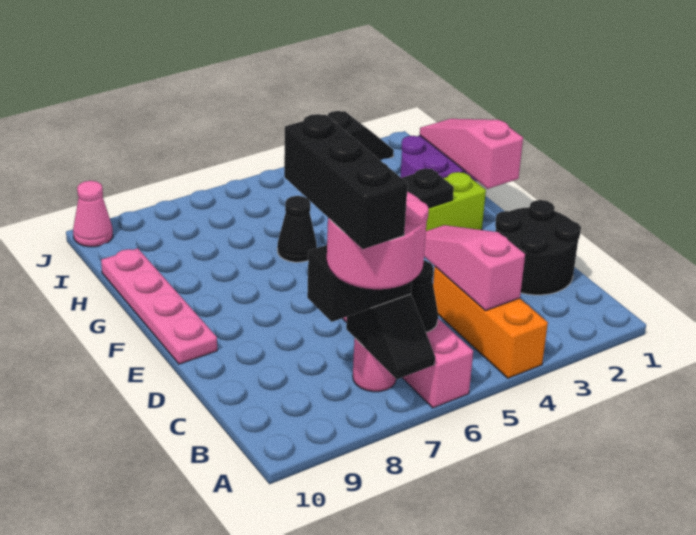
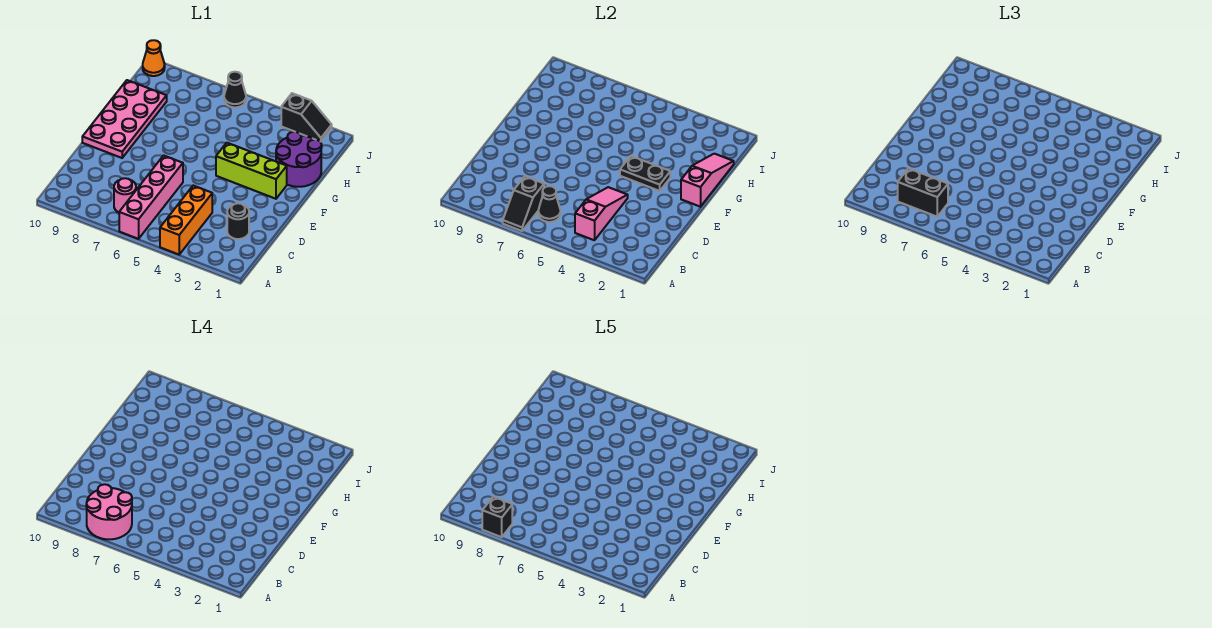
black 1x3 brick [284,114,408,249] -> black 1x1 brick [482,497,512,537]
black 2x2 round brick [495,200,581,295] -> black 1x1 round brick [227,203,249,239]
pink 1x4 plate [101,248,217,364] -> pink 2x4 plate [82,80,167,158]
black 1x1 cone [277,196,317,262] -> black 1x1 cone moved to [224,72,246,107]
pink 1x1 cone [73,181,113,247] -> orange 1x1 cone [143,40,165,76]

